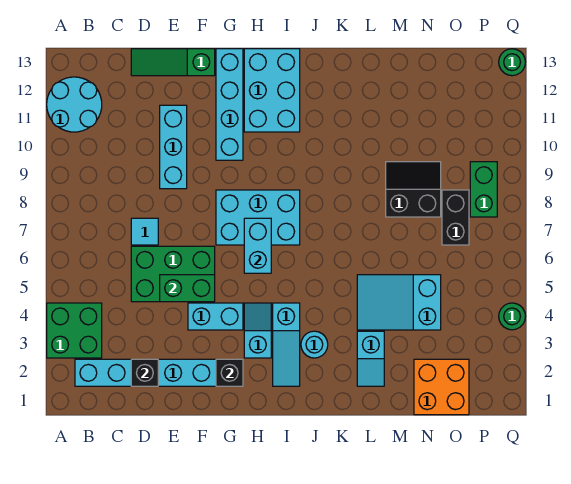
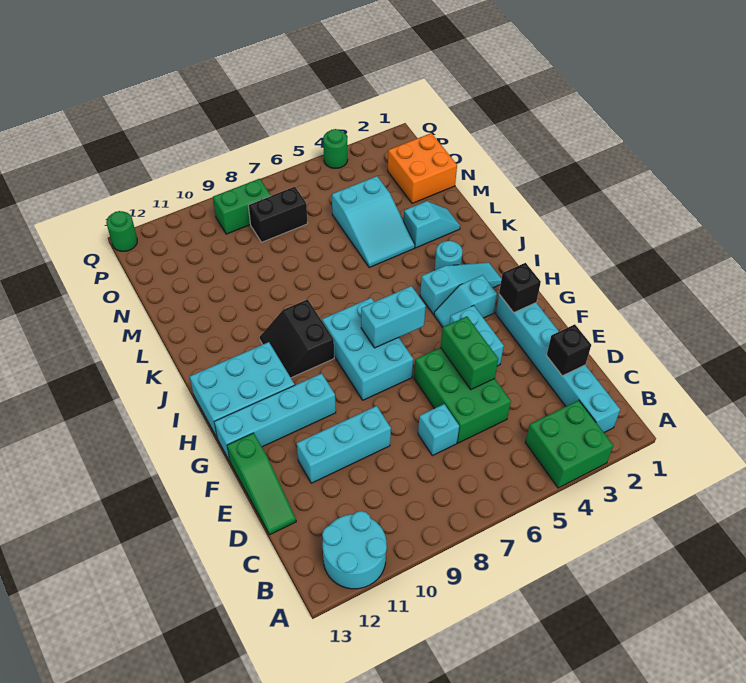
cyan 1x1 tile [131,218,158,245] -> cyan 1x1 brick [418,404,459,456]
black 2x2 slope [386,162,441,217] -> black 2x2 slope moved to [260,299,334,378]

